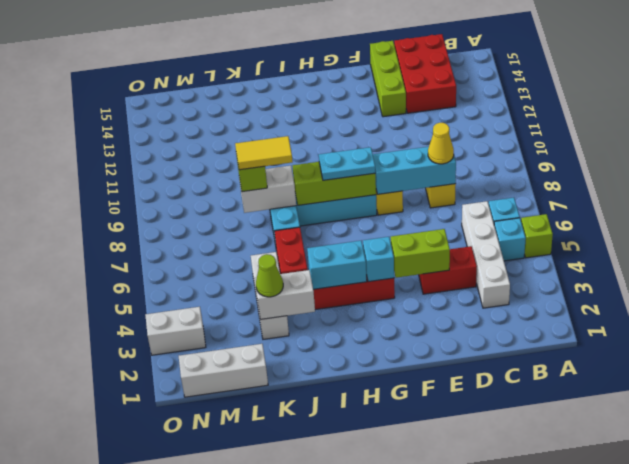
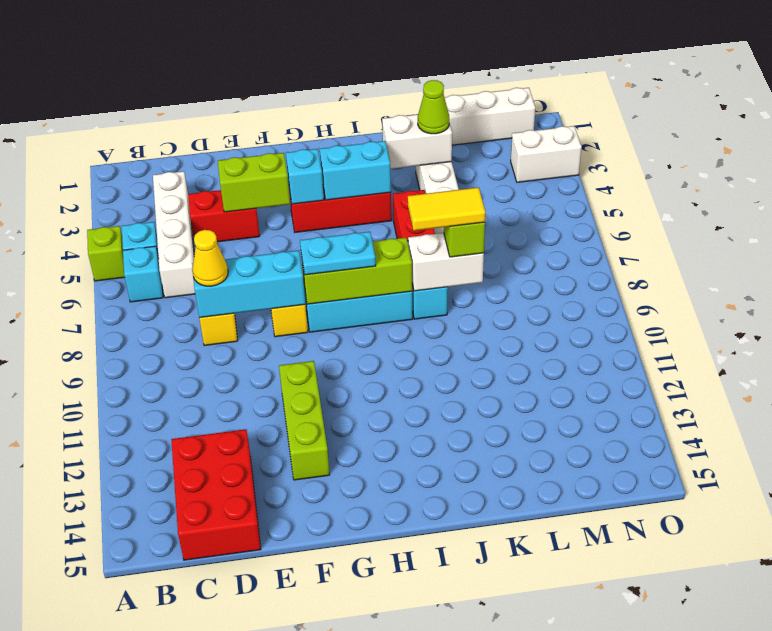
lime 1x3 brick [370,41,406,117] -> lime 1x3 brick moved to [279,361,330,480]

